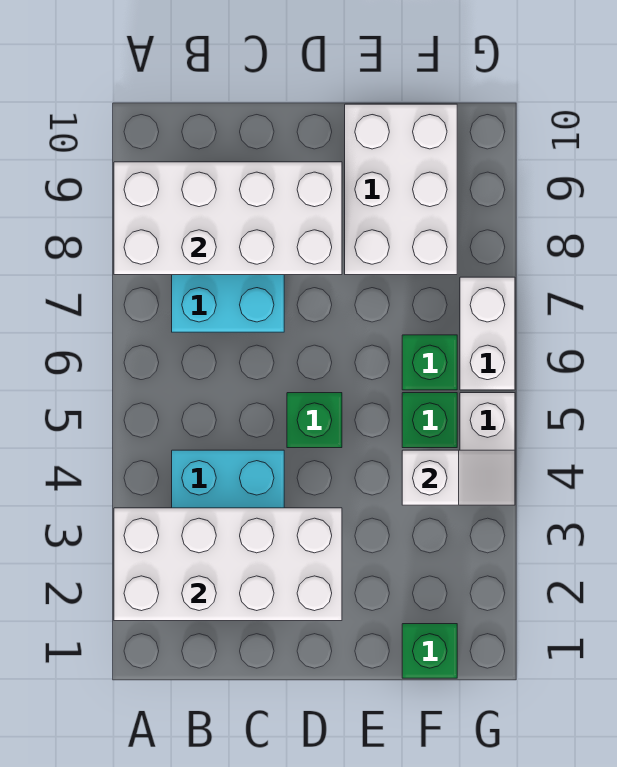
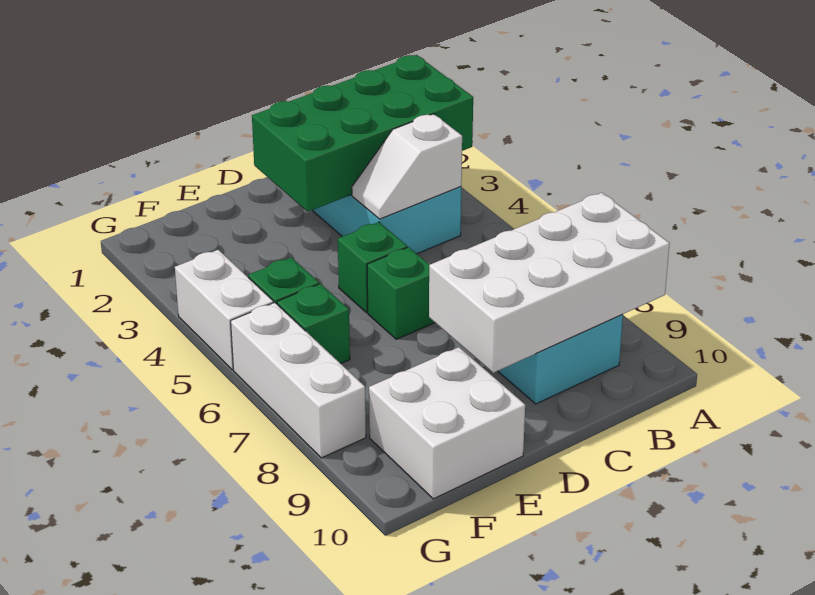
white 2x4 brick [114,508,342,621] -> green 2x4 brick [252,55,473,212]
white 2x3 brick [345,104,457,275] -> white 2x2 brick [369,347,525,499]
green 1x1 brick [402,624,457,678] -> green 1x1 brick moved to [367,247,435,339]
white 1x2 slope [402,450,515,505] -> white 1x2 slope moved to [352,114,462,219]
white 1x2 brick [460,277,515,390] -> white 1x3 brick [231,302,366,458]

